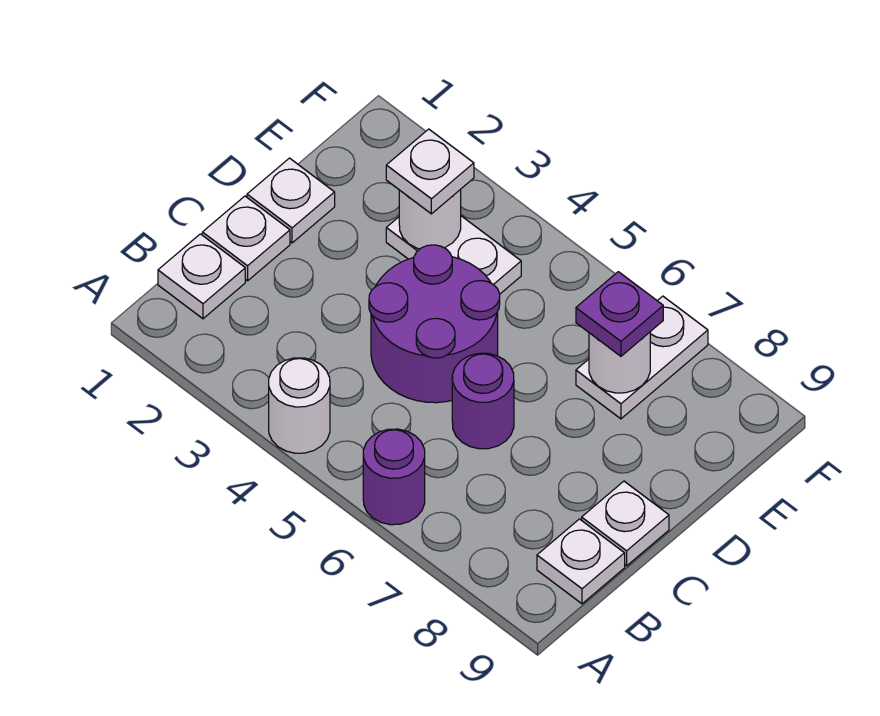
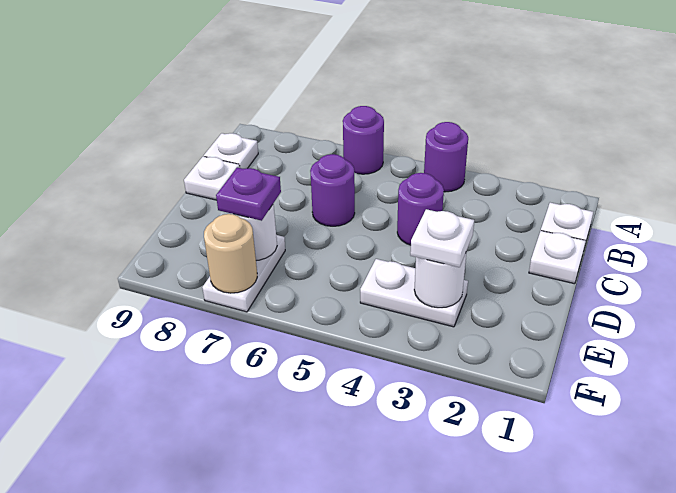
white 1x1 round brick [269,358,330,453] -> purple 1x1 round brick [424,122,468,192]
purple 2x2 round brick [369,245,500,403] -> purple 1x1 round brick [397,173,444,245]
white 1x1 plate [247,158,335,243] -> none
none -> tan 1x1 round brick [204,214,257,293]

